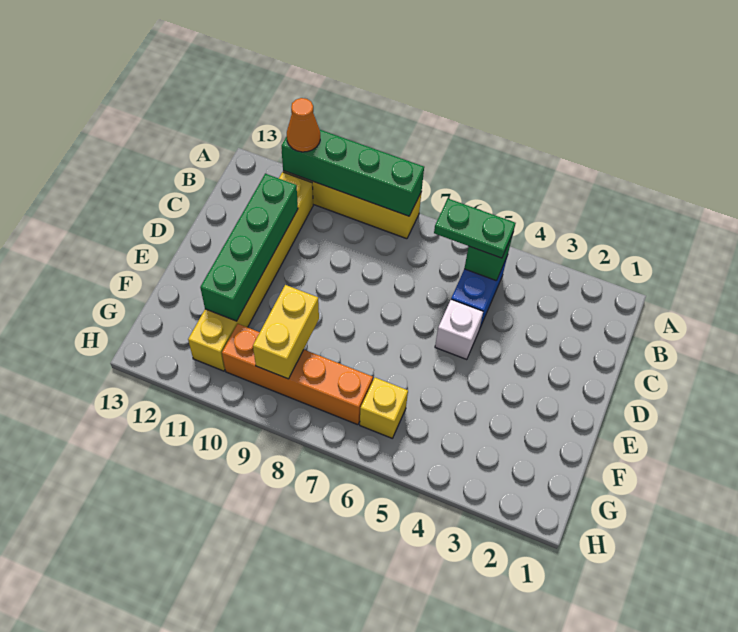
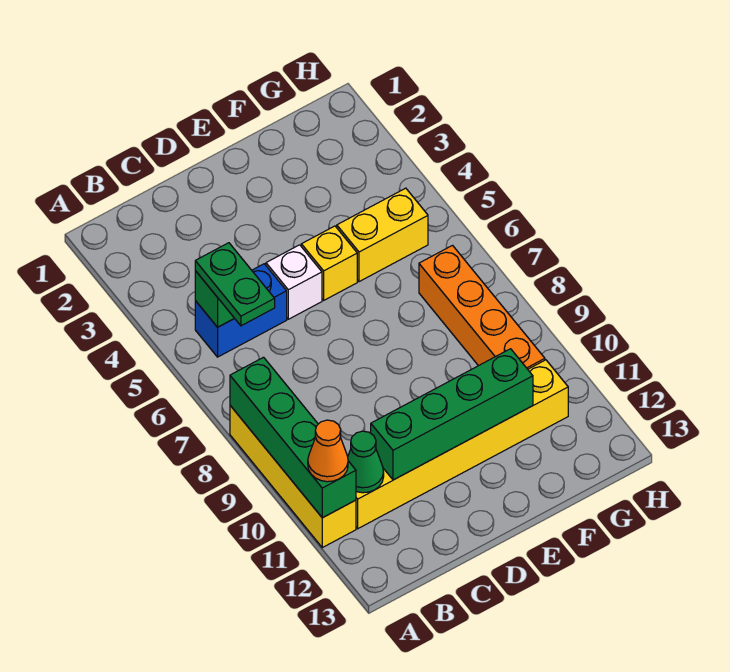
none -> green 1x1 cone [348,431,384,493]
yellow 1x2 brick [253,285,319,379] -> yellow 1x2 brick moved to [337,188,428,282]
yellow 1x1 brick [360,378,408,438] -> yellow 1x1 brick moved to [301,226,357,300]

